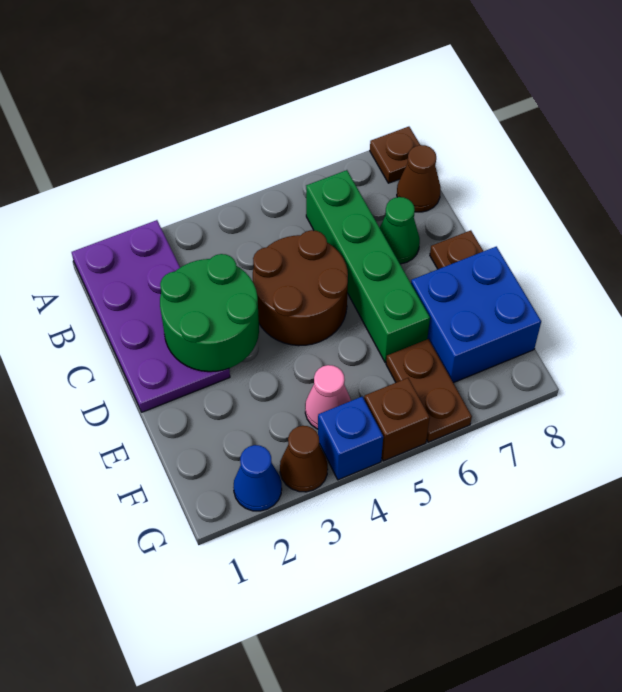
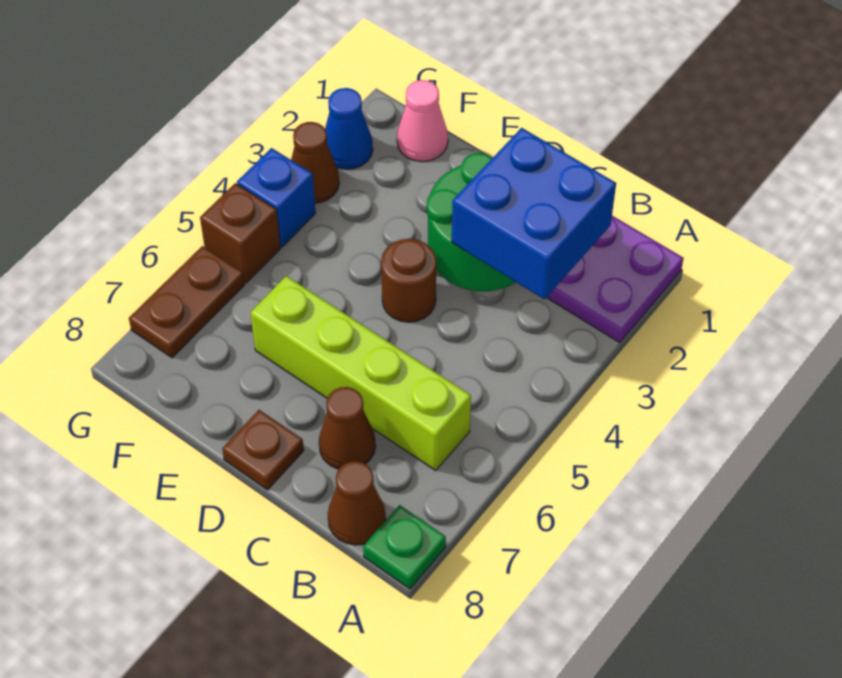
brown 1x1 plate [370,127,420,183] -> green 1x1 plate [363,505,446,589]
green 1x4 brick [306,170,430,362] -> lime 1x4 brick [251,276,471,470]
brown 2x2 round brick [253,230,348,346] -> brown 1x1 round brick [381,239,436,322]
green 1x1 cone [380,197,420,264] -> brown 1x1 cone [319,387,376,469]
blue 2x2 brick [411,247,541,383] -> blue 2x2 brick moved to [452,128,616,299]
pink 1x1 cone [305,365,351,429] -> pink 1x1 cone moved to [397,80,448,162]
brown 1x2 plate [386,339,472,442] -> brown 1x2 plate turned to [129,246,245,358]

